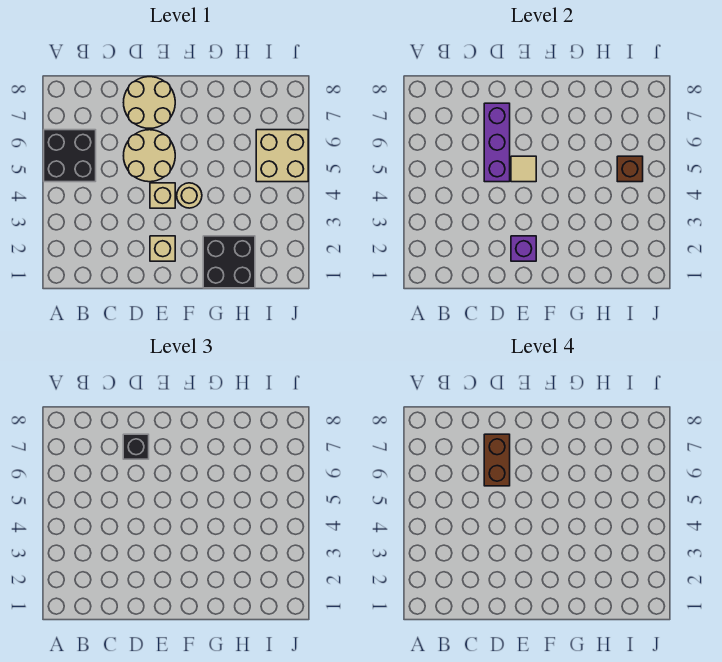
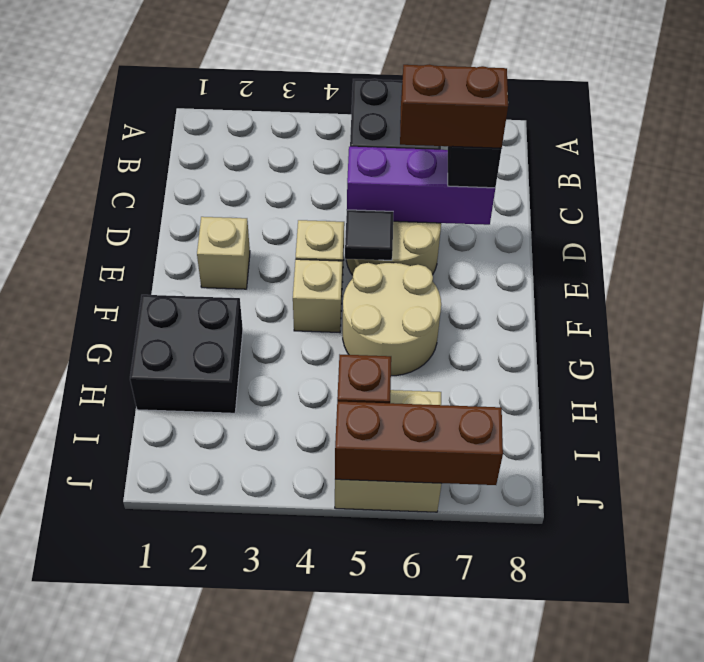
tan 2x2 round brick [124,77,175,128] -> tan 2x2 round brick moved to [343,263,441,376]
purple 1x1 brick [511,236,536,261] -> none
tan 1x1 tile [511,156,536,182] -> black 1x1 tile [345,210,393,260]
tan 1x1 round brick [177,183,202,208] -> tan 1x1 brick [293,259,342,333]
none -> brown 1x3 brick [335,401,503,485]

